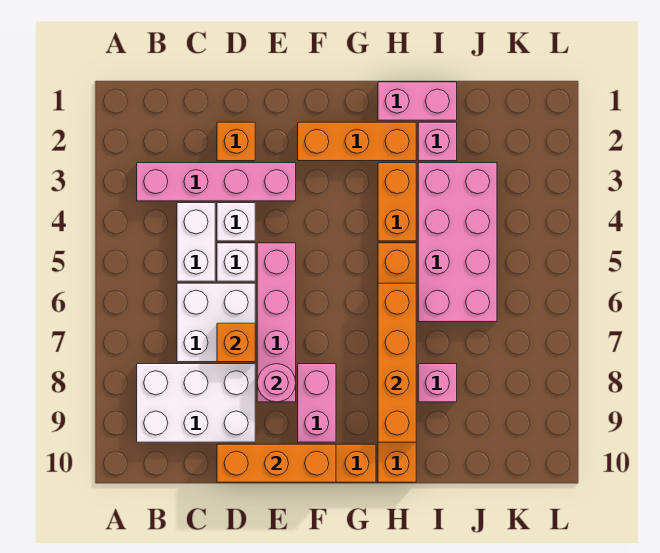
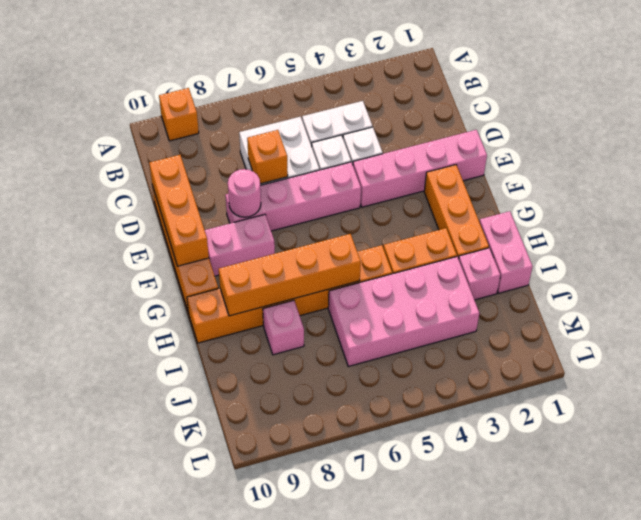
pink 1x4 brick [137,163,296,201] -> pink 1x4 brick turned to [353,130,487,207]
white 2x3 brick [137,364,255,442] -> none
orange 1x1 brick [217,122,255,161] -> orange 1x1 brick moved to [159,88,199,141]

